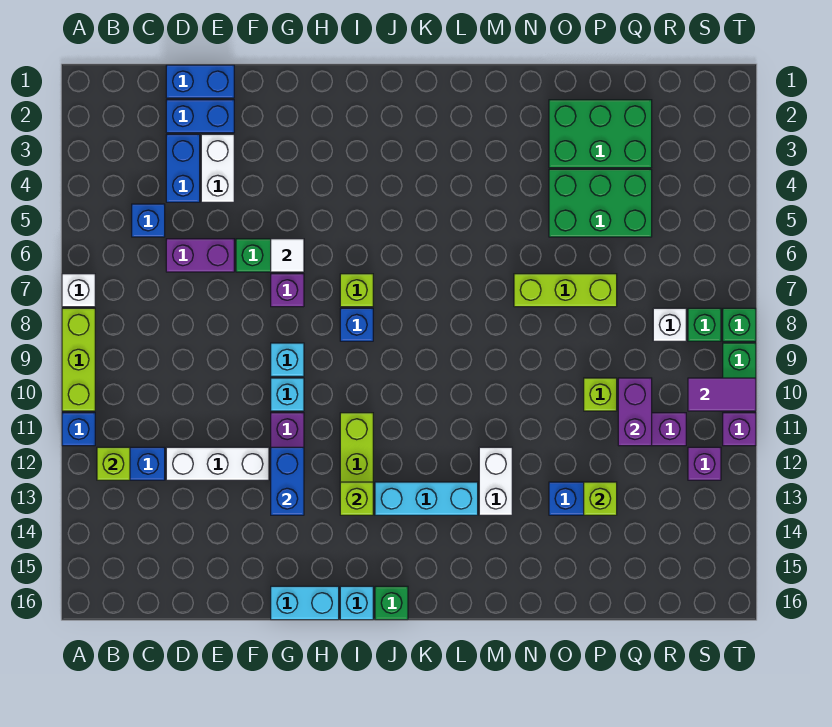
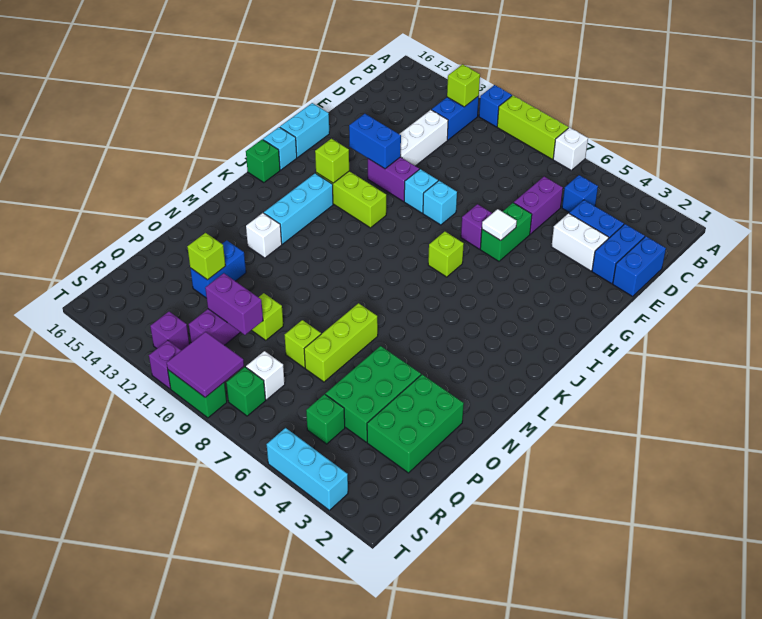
blue 1x1 brick [340,308,373,341] -> none
white 1x2 brick [479,447,512,515] -> white 1x1 brick [246,213,282,258]
none -> lime 1x1 brick [285,320,321,368]
purple 1x2 tile [688,378,756,411] -> purple 2x2 tile [167,332,244,397]
none -> cyan 1x3 brick [267,428,348,510]
green 1x1 brick [723,308,756,341] -> green 1x1 brick moved to [306,394,345,444]

